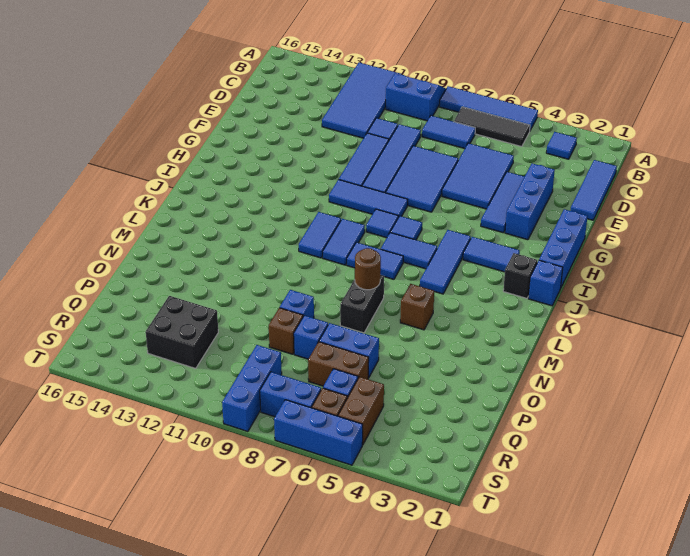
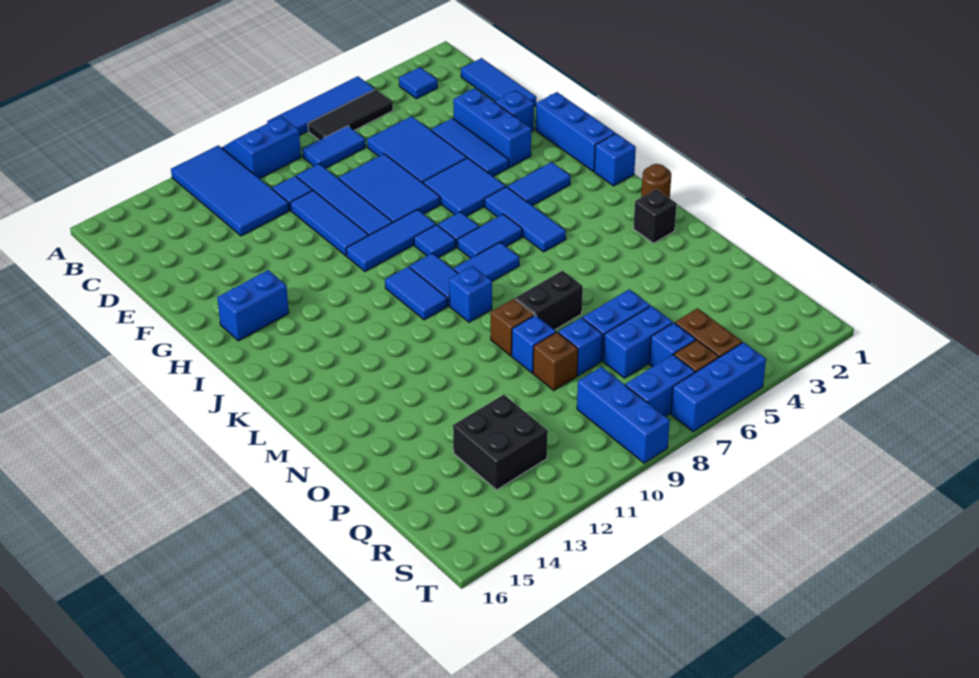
none -> blue 1x1 brick [495,90,534,132]
none -> blue 2x2 tile [423,158,506,216]
none -> blue 1x2 brick [217,270,289,341]
black 1x1 brick [503,253,537,298] -> black 1x1 brick moved to [633,189,677,243]
none -> blue 1x1 brick [449,266,492,322]
brown 1x1 brick [400,284,434,330] -> brown 1x1 brick moved to [491,299,534,356]
black 1x2 brick [340,275,384,333] -> black 1x2 brick turned to [515,271,583,330]
brown 1x1 round brick [355,248,381,290] -> brown 1x1 round brick moved to [641,164,671,198]
brown 1x2 brick [308,342,369,386] -> blue 1x2 brick [603,306,673,378]

